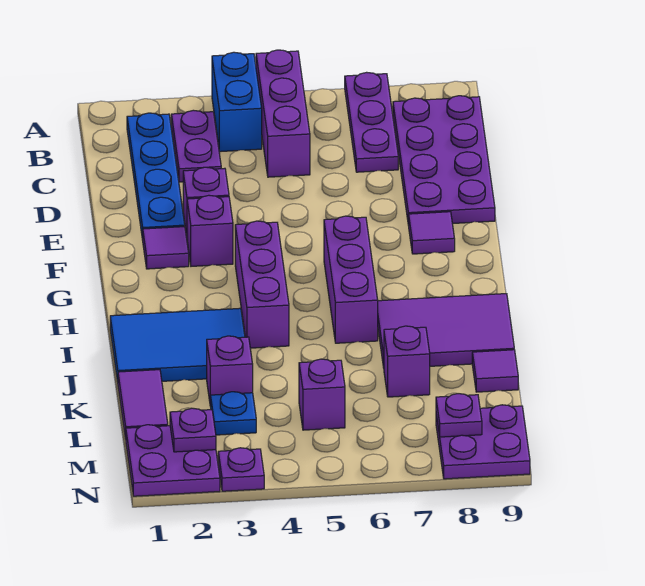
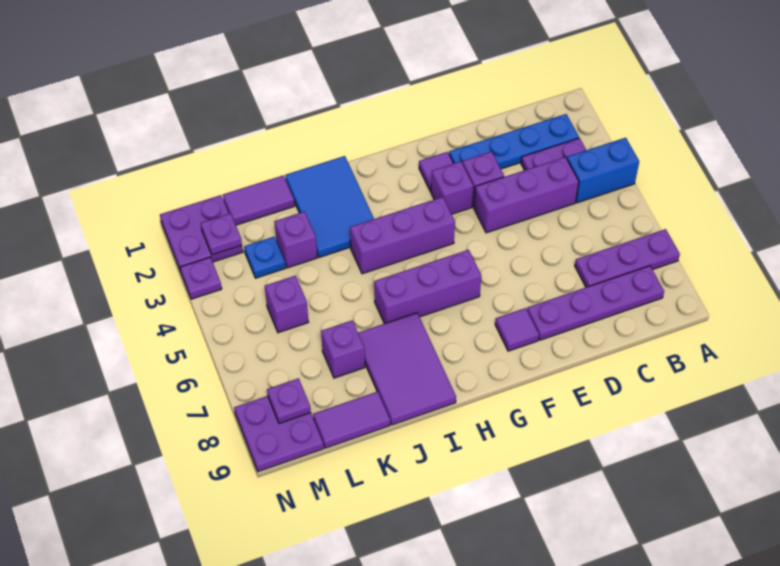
purple 1x3 brick [256,50,310,177] -> purple 1x3 brick moved to [474,157,579,233]
purple 2x4 plate [393,96,495,226] -> purple 1x4 plate [527,266,664,340]
purple 1x1 tile [472,350,518,392] -> purple 1x2 tile [313,392,390,448]

